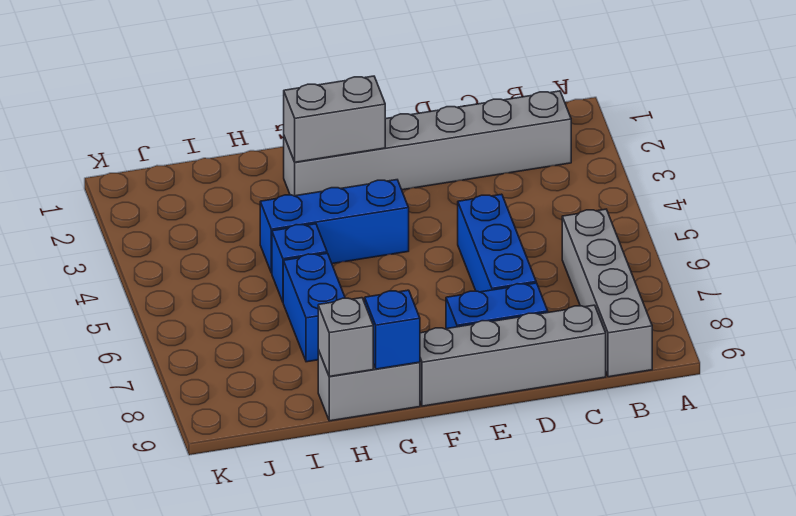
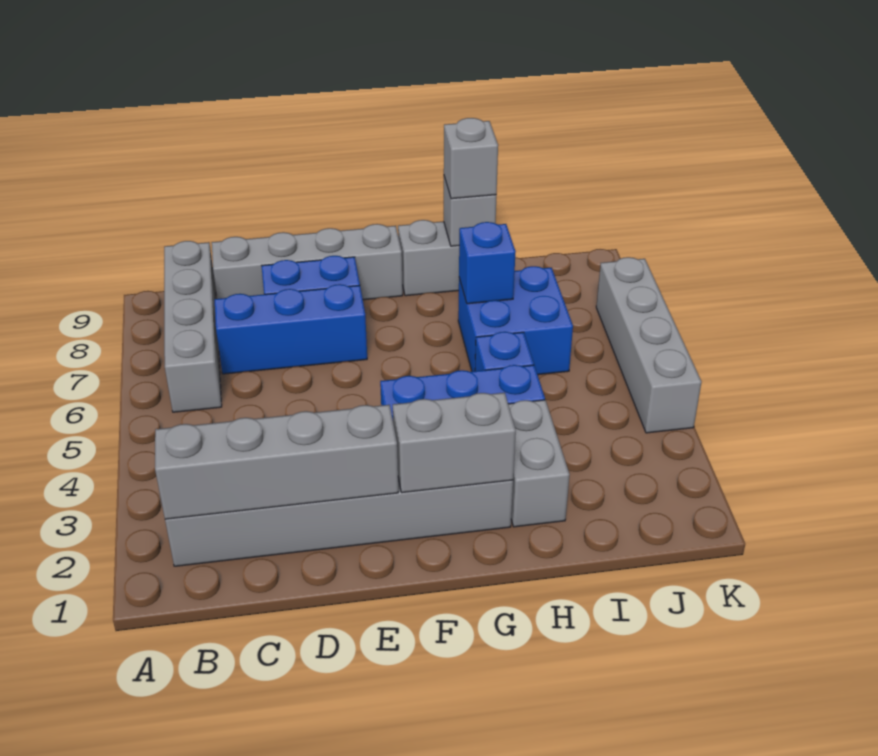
none -> grey 1x4 brick [155,405,398,519]
blue 1x3 brick [458,194,536,292] -> blue 1x3 brick turned to [215,284,367,374]
blue 1x1 brick [365,290,420,369] -> blue 1x1 brick moved to [459,222,516,304]
none -> grey 1x2 brick [508,400,570,527]
blue 1x2 brick [283,253,345,362] -> blue 2x2 brick [458,266,573,375]
none -> grey 1x1 brick [444,118,498,199]
none -> grey 1x4 brick [596,257,701,433]

